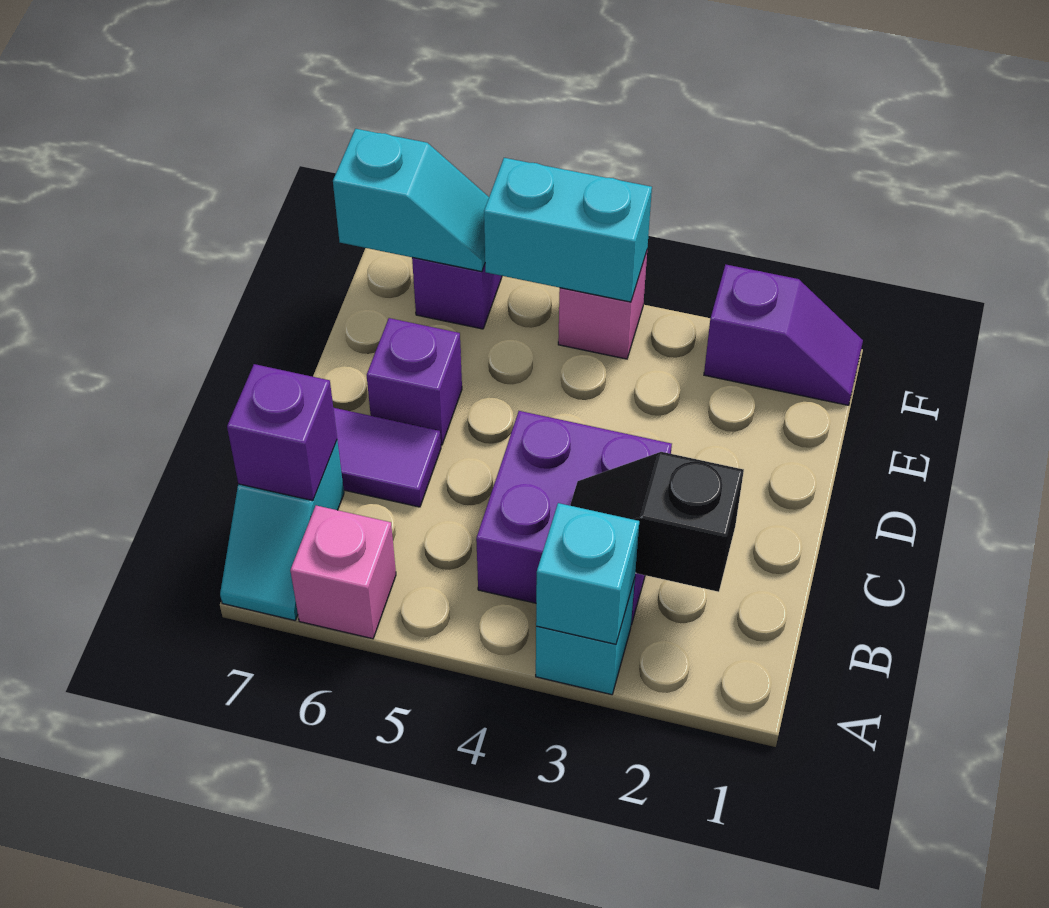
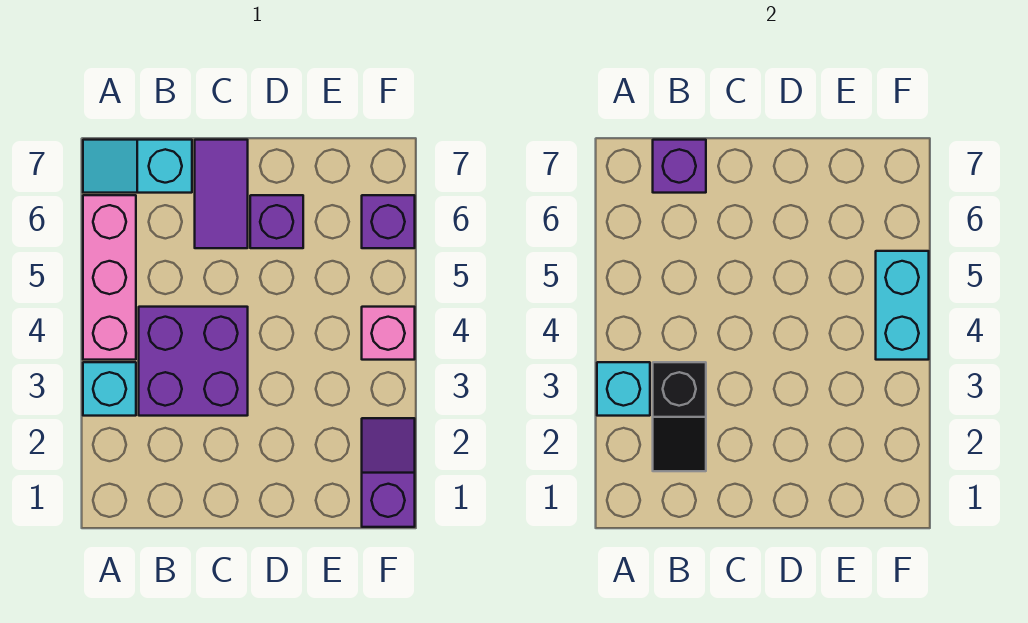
pink 1x1 brick [290,506,396,639] -> pink 1x3 brick [83,195,136,360]
black 1x2 slope [570,452,744,592] -> black 1x2 slope turned to [653,362,706,471]
purple 1x2 slope [704,265,863,405] -> purple 1x2 slope turned to [362,418,415,527]
cyan 1x2 slope [333,129,489,272] -> none

